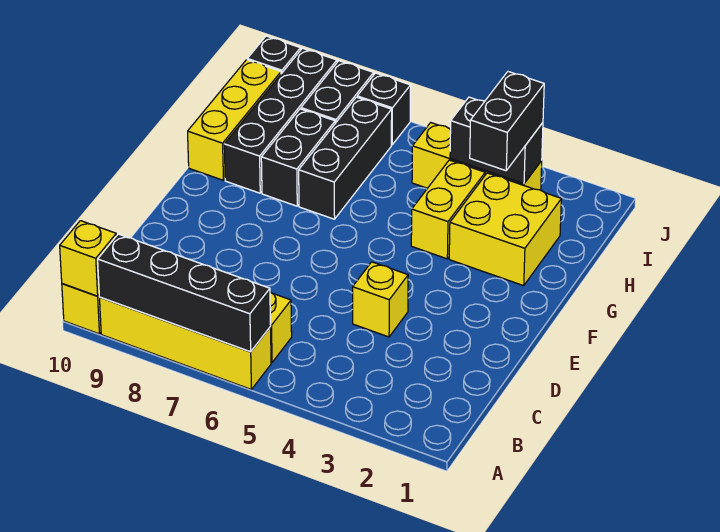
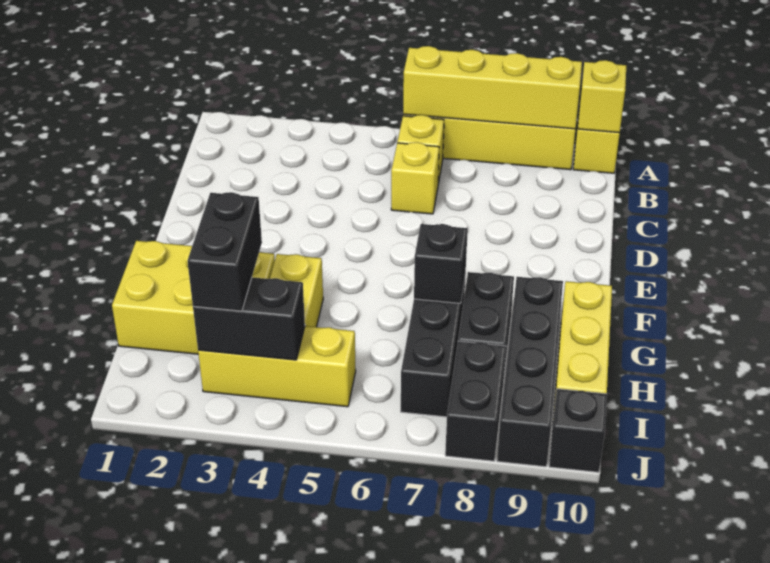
black 1x4 brick [98,234,271,352] -> yellow 1x4 brick [403,46,582,129]
yellow 1x1 brick [353,262,408,337] -> yellow 1x1 brick moved to [391,142,439,214]
yellow 2x2 brick [449,173,561,286] -> yellow 2x3 brick [112,241,275,354]
black 1x1 brick [357,73,411,145] -> black 1x1 brick moved to [414,224,468,303]

